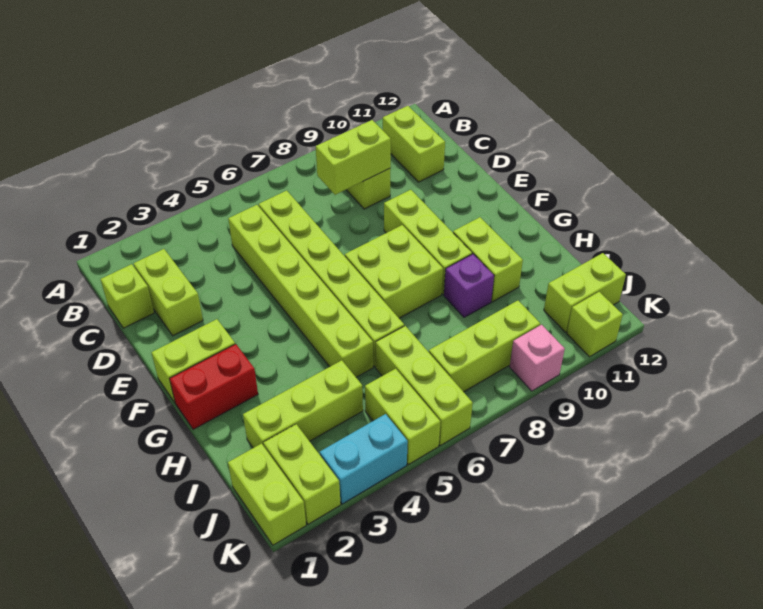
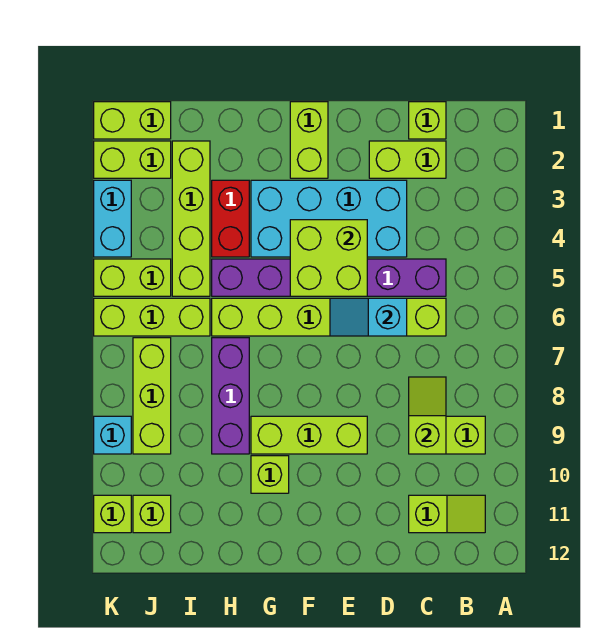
lime 1x2 brick [383,106,445,182] -> lime 1x2 slope [409,495,485,533]
lime 1x6 brick [228,205,373,377] -> purple 1x6 brick [212,259,446,296]
lime 1x2 brick [316,120,391,195] -> lime 1x2 slope [409,377,446,454]
none -> cyan 2x4 brick [251,180,407,257]
none -> cyan 1x2 slope [330,298,407,336]
lime 2x2 brick [345,225,443,318] -> lime 2x2 brick moved to [290,220,367,296]
red 1x2 brick [170,344,258,429] -> red 1x2 brick moved to [212,180,249,257]
lime 1x2 brick [453,217,523,302] -> lime 1x1 brick [251,456,289,493]
purple 1x1 brick [444,254,494,317] -> purple 1x3 brick [212,338,249,454]
lime 1x3 brick [243,360,363,448] -> lime 1x4 brick [172,141,210,296]
lime 1x2 brick [544,253,626,332] -> lime 1x1 brick [133,495,171,533]
pink 1x1 brick [510,325,565,391] -> cyan 1x1 brick [94,416,131,454]

